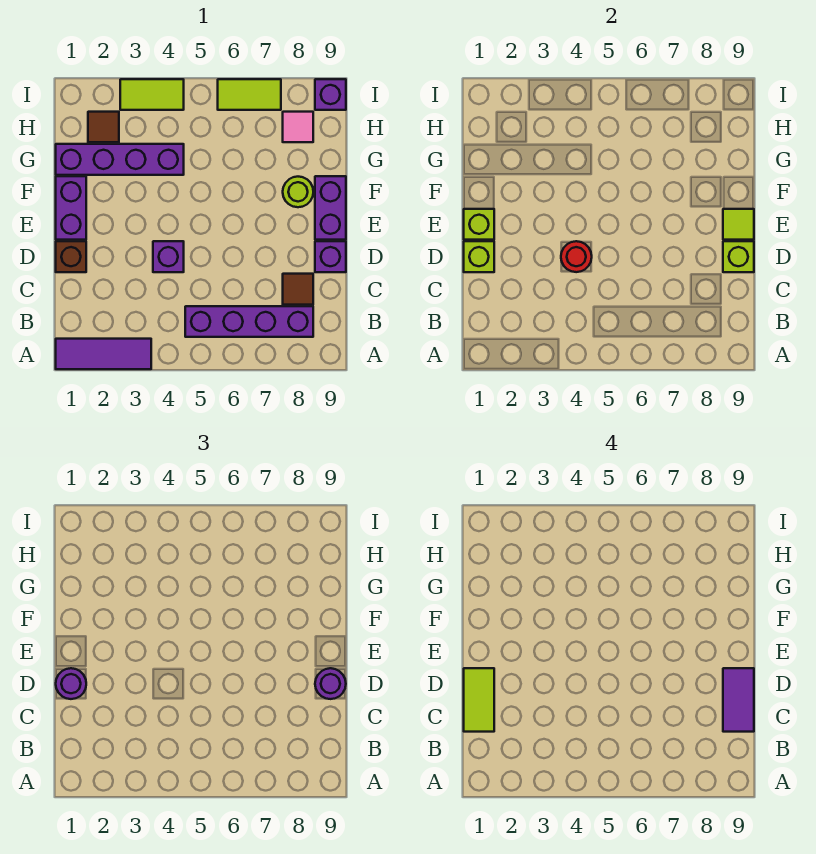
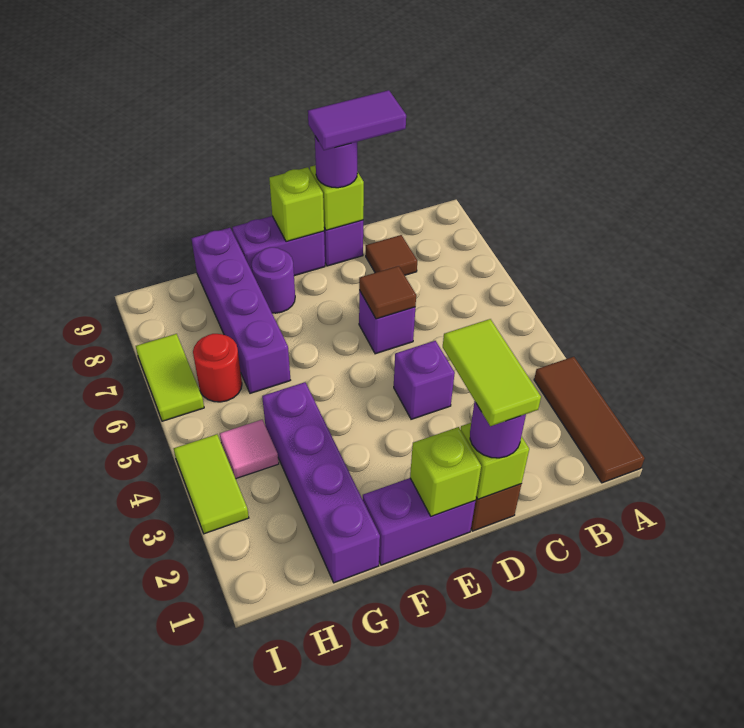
purple 1x3 tile [56,339,151,369] -> brown 1x3 tile [534,357,645,483]
purple 1x4 brick [185,306,313,337] -> purple 1x4 brick moved to [191,228,290,393]
lime 1x2 tile [464,668,494,732] -> lime 1x2 tile turned to [443,319,541,426]
red 1x1 round brick [561,241,592,272] -> red 1x1 round brick moved to [193,334,242,402]
lime 1x1 tile [723,209,754,240] -> lime 1x1 brick [269,167,324,242]
lime 1x1 round brick [283,177,313,207] -> purple 1x1 round brick [251,247,295,313]
brown 1x1 tile [88,112,119,142] -> brown 1x1 tile moved to [359,266,416,319]
pink 1x1 tile [283,112,313,142] -> pink 1x1 tile moved to [220,420,279,479]
purple 1x1 brick [315,79,346,110] -> purple 1x1 brick moved to [359,290,415,354]

